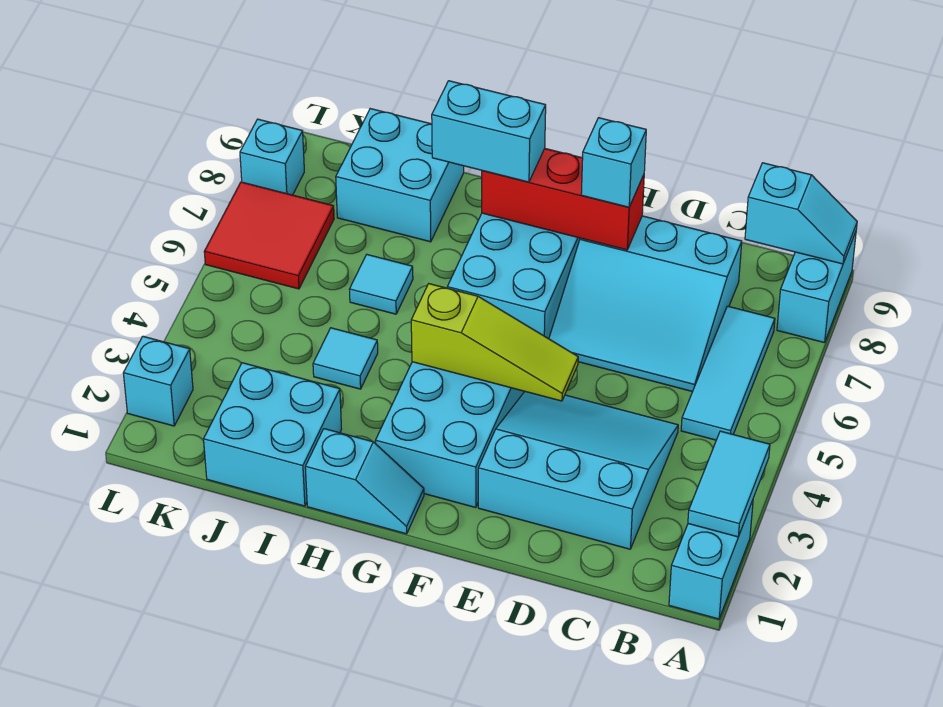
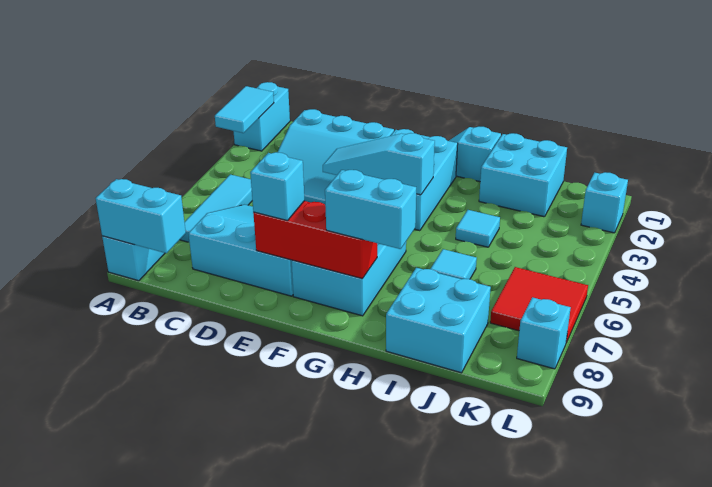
cyan 1x2 slope [745,163,857,264] -> cyan 1x2 brick [96,179,186,253]
lime 1x3 slope [411,284,578,401] -> cyan 1x3 slope [323,133,435,195]

